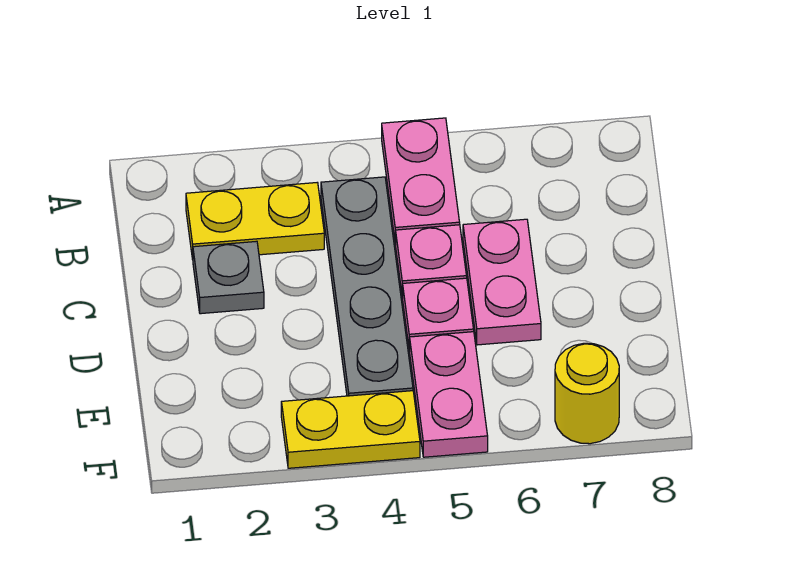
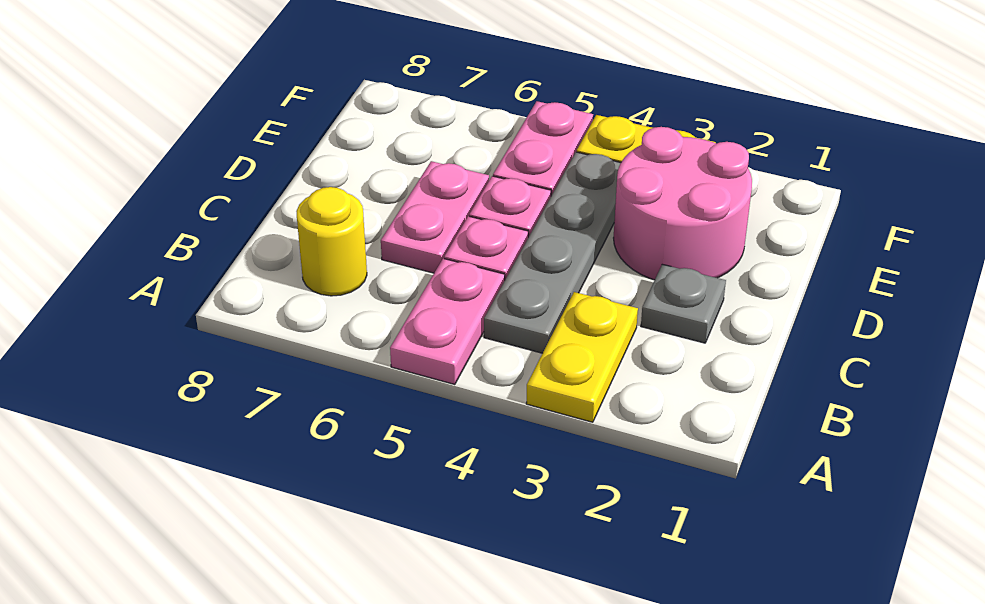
yellow 1x2 plate [186,183,324,259] -> yellow 1x2 plate turned to [526,292,638,422]
none -> pink 2x2 round brick [614,127,752,280]
yellow 1x1 round brick [555,343,619,444] -> yellow 1x1 round brick moved to [296,187,367,296]

